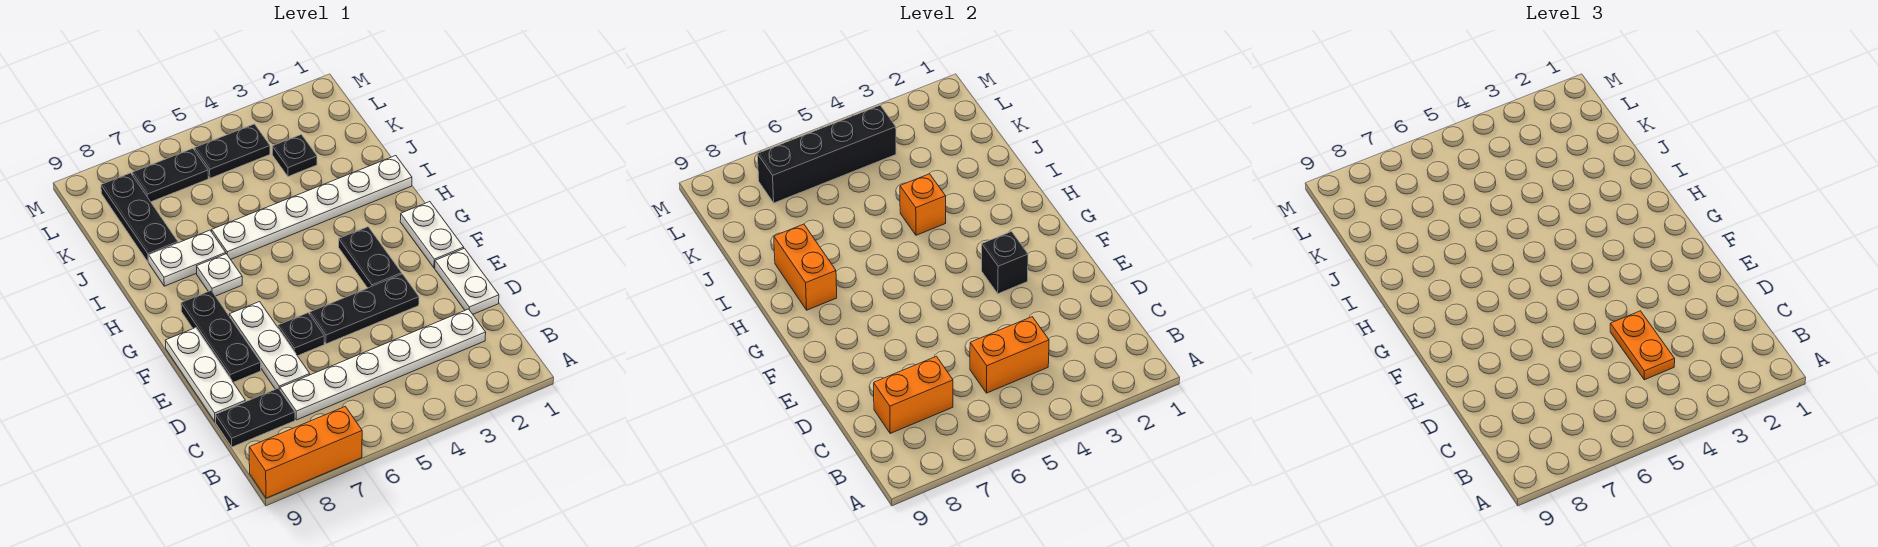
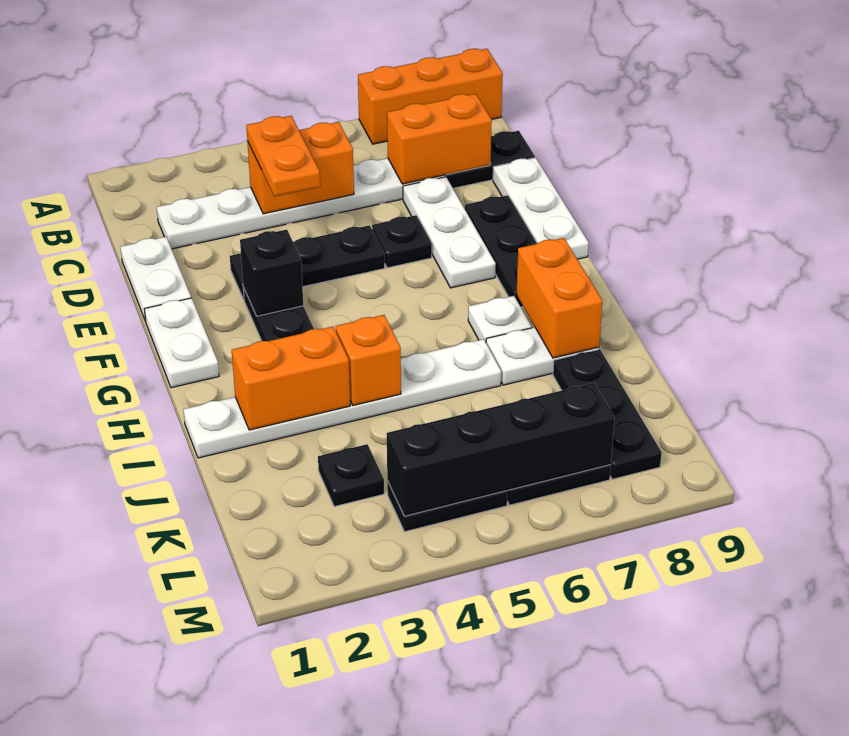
none -> orange 1x2 brick [232,327,350,430]

